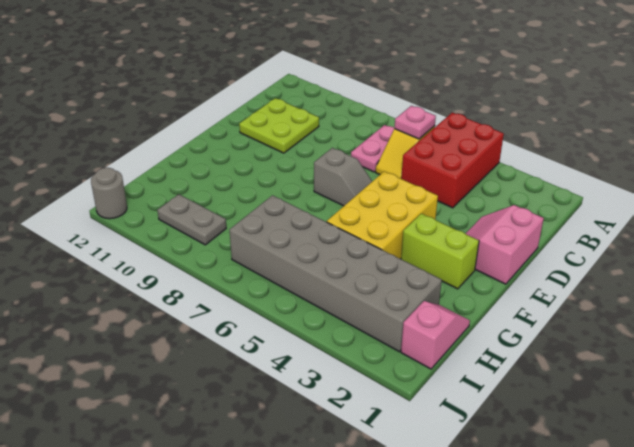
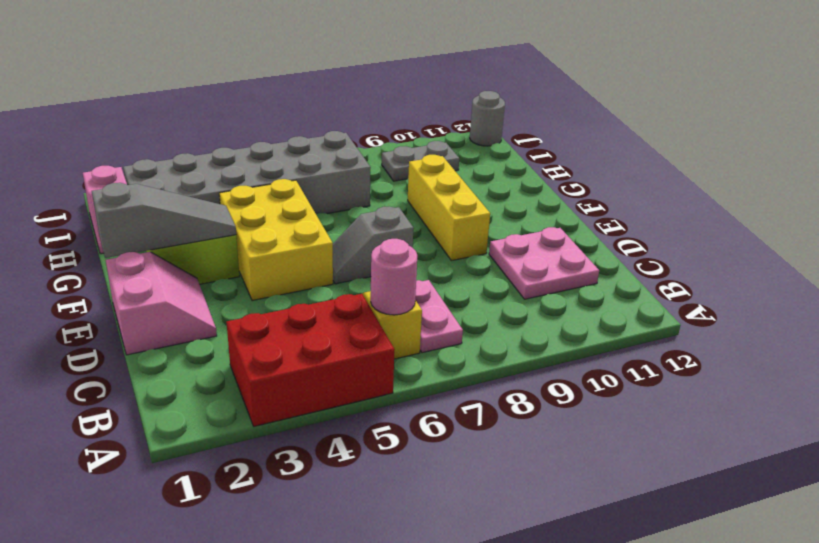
red 2x3 brick [401,113,504,208] -> red 2x3 brick turned to [226,294,395,426]
pink 1x1 plate [395,106,436,139] -> pink 1x1 round brick [371,239,417,315]
lime 2x2 plate [239,98,319,153] -> pink 2x2 plate [489,227,599,299]
none -> yellow 1x3 brick [408,155,490,261]
none -> grey 1x3 slope [92,183,236,258]

